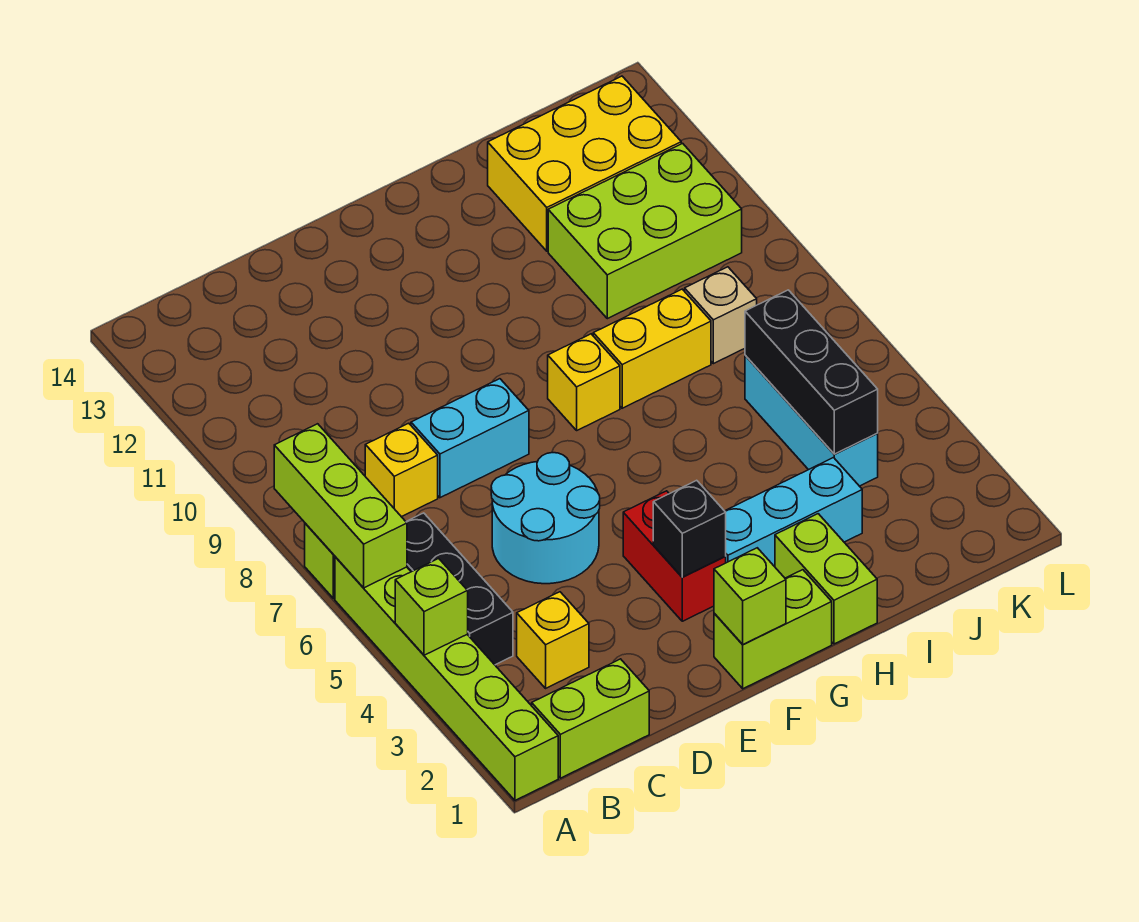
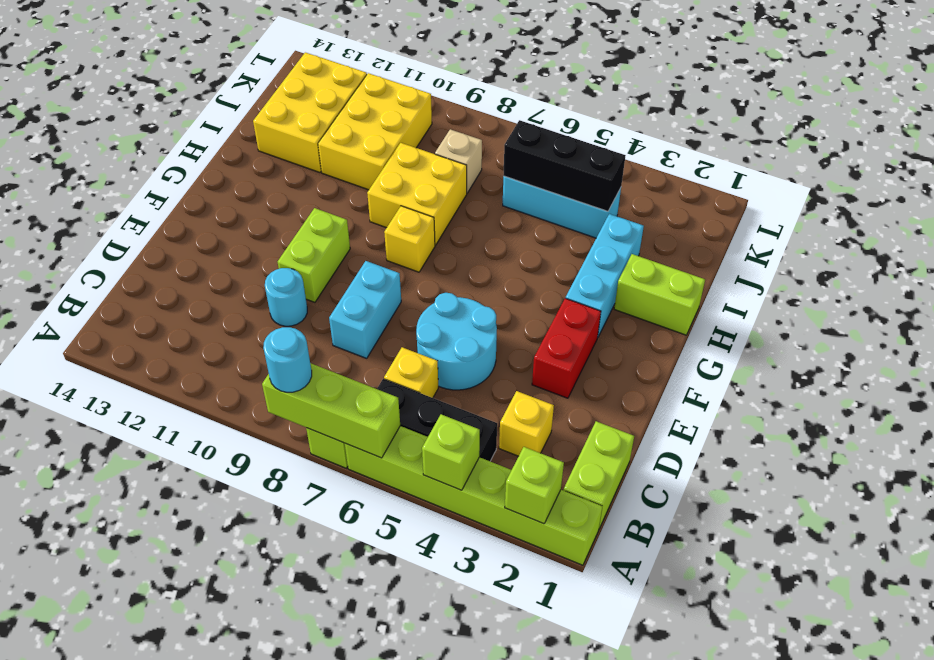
none -> cyan 1x1 round brick [263,327,312,392]
yellow 1x1 brick [365,423,438,517] -> yellow 1x1 brick moved to [384,347,438,398]
none -> cyan 1x1 round brick [265,268,307,326]
lime 1x2 brick [714,570,832,689] -> lime 1x2 brick moved to [278,208,350,302]
lime 1x1 brick [714,548,786,645] -> lime 1x1 brick moved to [505,447,564,524]
red 1x2 brick [623,491,726,621] -> red 1x2 brick turned to [532,298,601,398]
black 1x1 brick [653,480,726,577] -> none
yellow 1x2 brick [593,289,711,408] -> yellow 2x2 brick [367,143,467,245]
lime 2x3 brick [548,143,742,319] -> yellow 2x3 brick [318,73,432,190]

